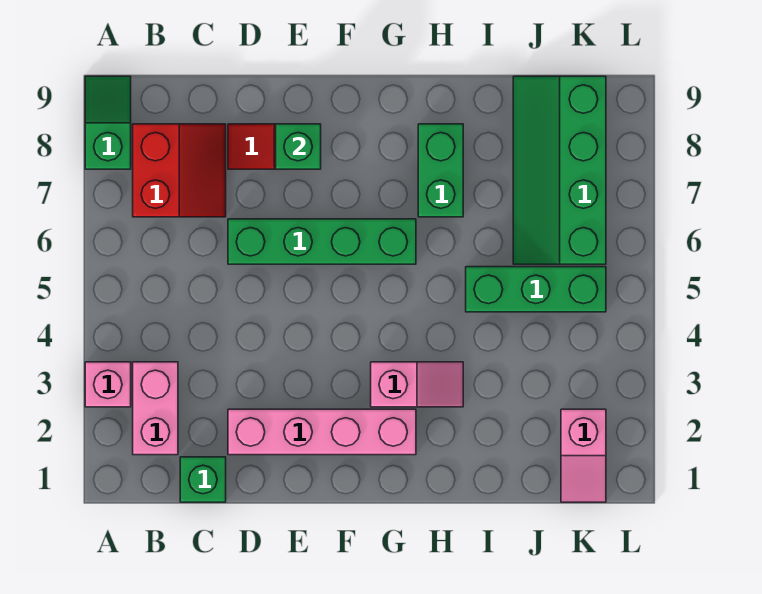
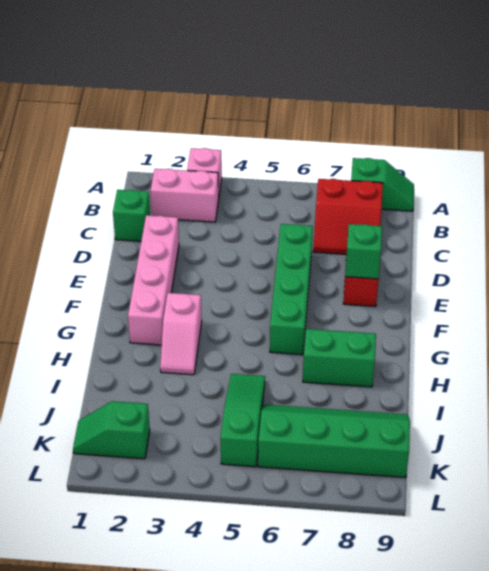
green 1x3 brick [466,267,606,312] -> green 1x3 slope [221,374,265,467]
pink 1x2 slope [561,409,606,502] -> green 1x2 slope [73,401,150,459]

